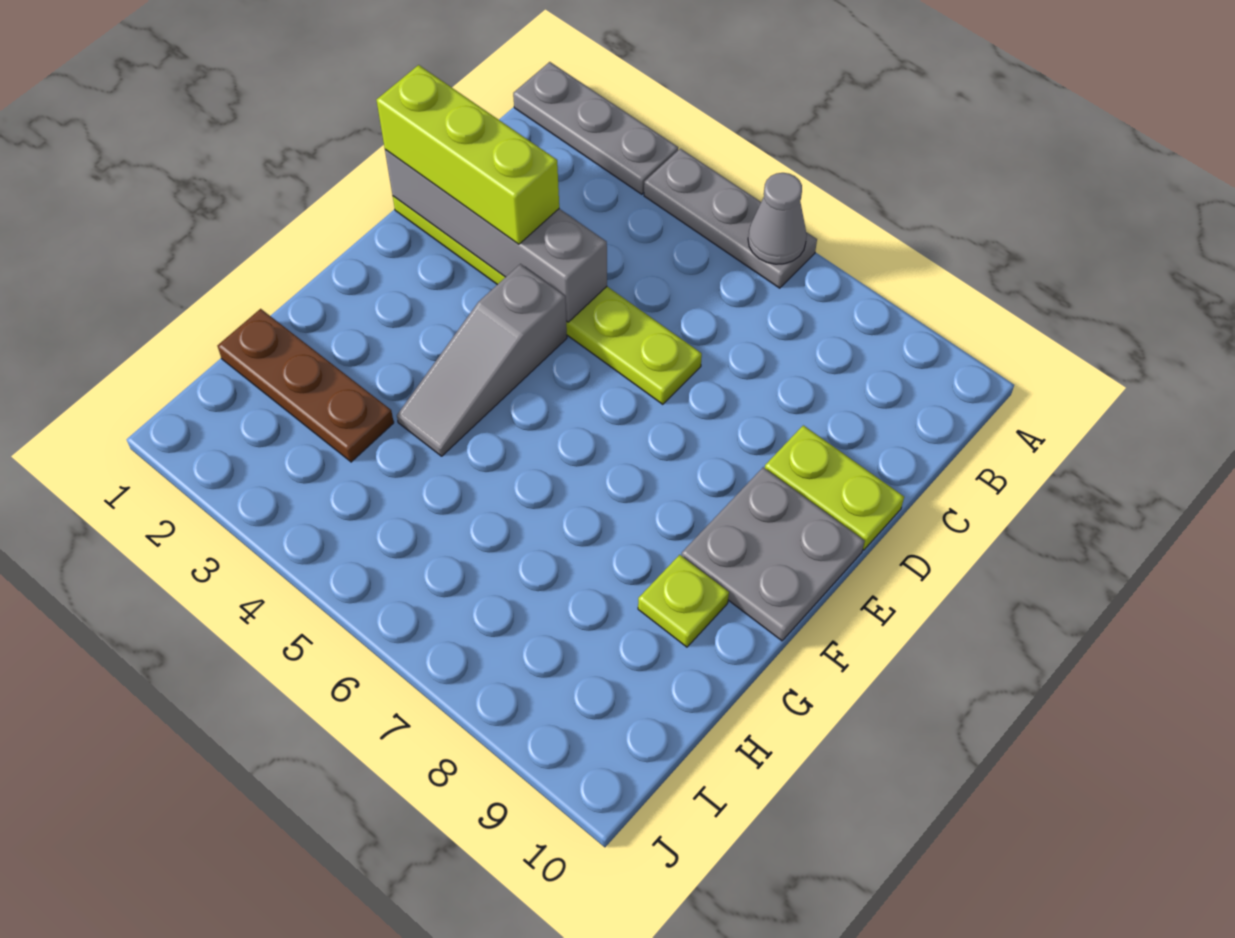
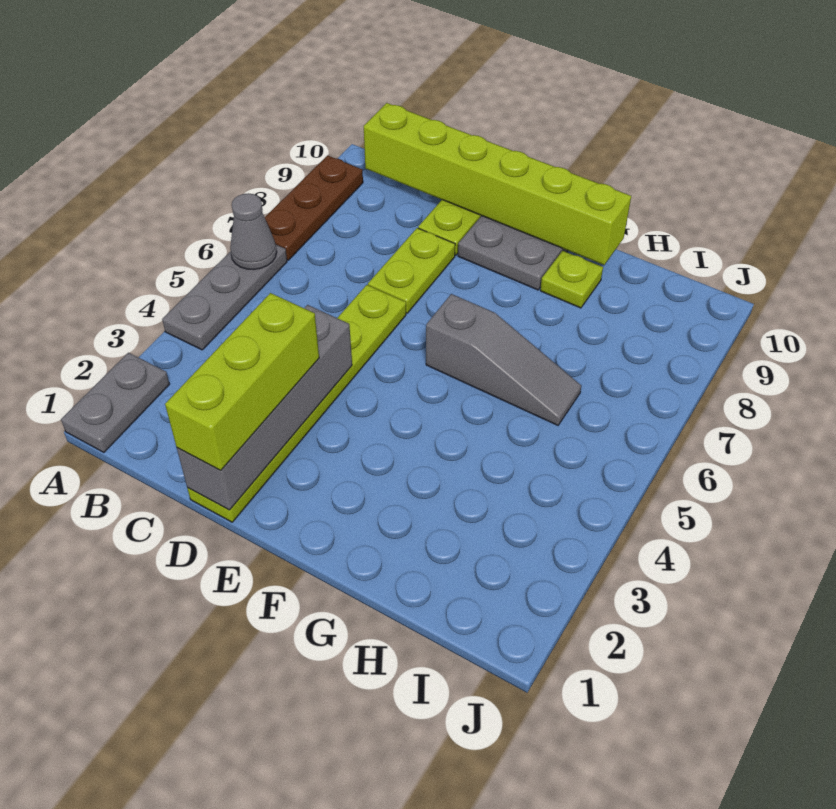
grey 1x3 plate [513,62,678,194] -> grey 1x2 plate [61,353,170,452]
none -> lime 1x6 brick [364,103,631,265]
none -> lime 1x2 plate [368,228,455,313]
grey 1x3 slope [397,264,567,456] -> grey 1x3 slope moved to [426,294,581,425]
brown 1x3 plate [217,309,394,462] -> brown 1x3 plate moved to [265,155,363,260]

